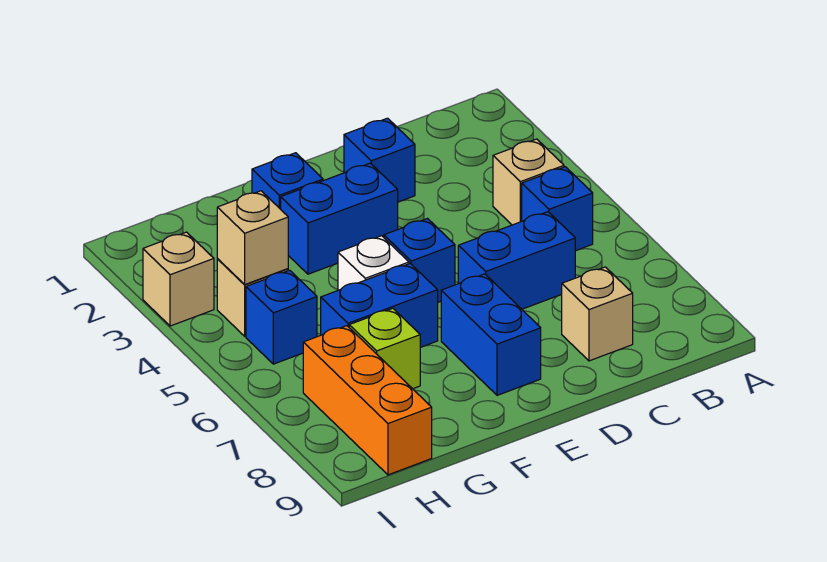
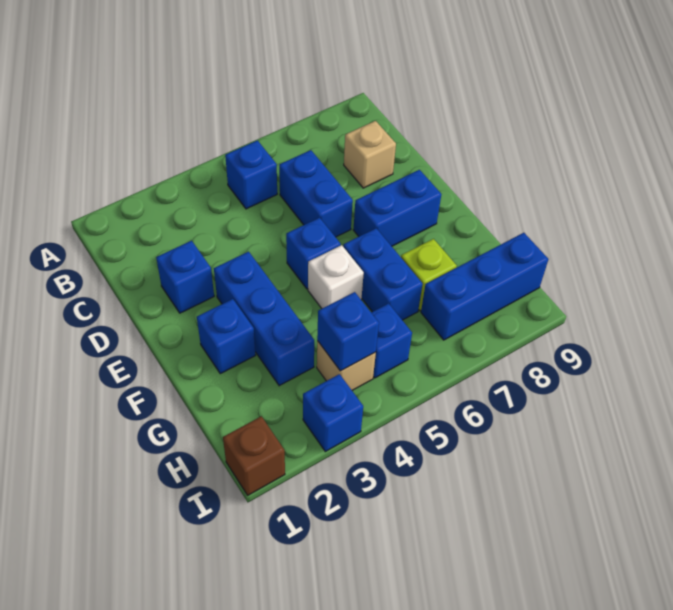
tan 1x1 brick [493,139,564,225] -> none
blue 1x2 brick [281,163,398,274] -> blue 1x3 brick [214,252,314,386]
tan 1x1 brick [217,191,288,285] -> blue 1x1 brick [317,292,379,371]
orange 1x3 brick [303,326,432,475] -> blue 1x3 brick [421,233,549,340]
none -> brown 1x1 brick [223,416,285,495]
tan 1x1 brick [143,232,214,326] -> blue 1x1 brick [303,374,363,452]

